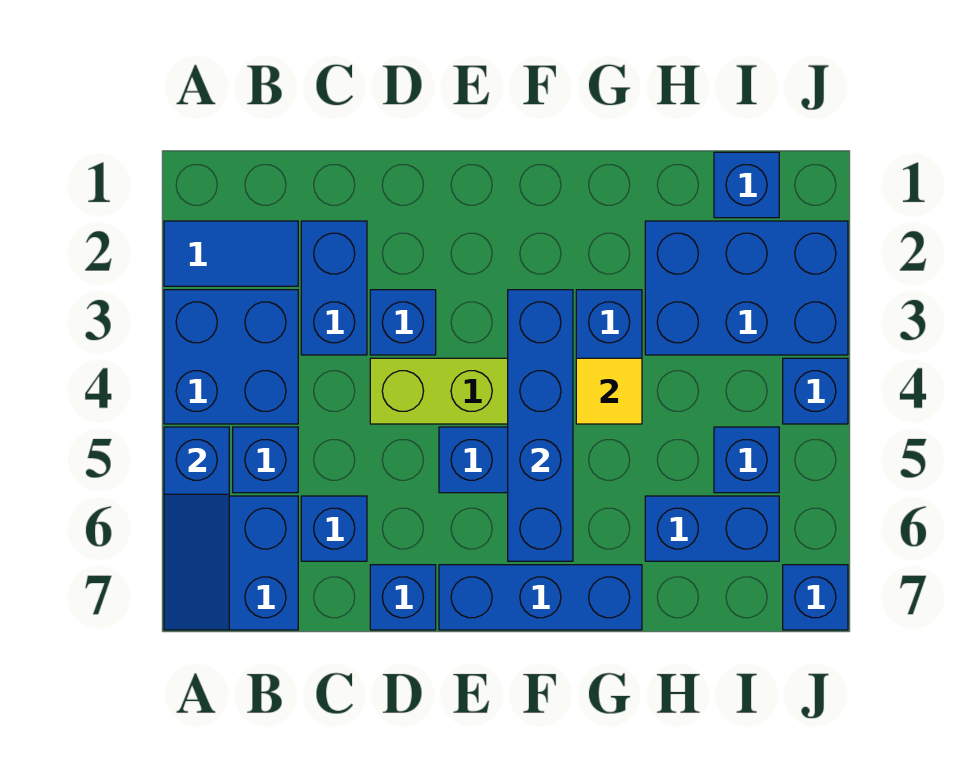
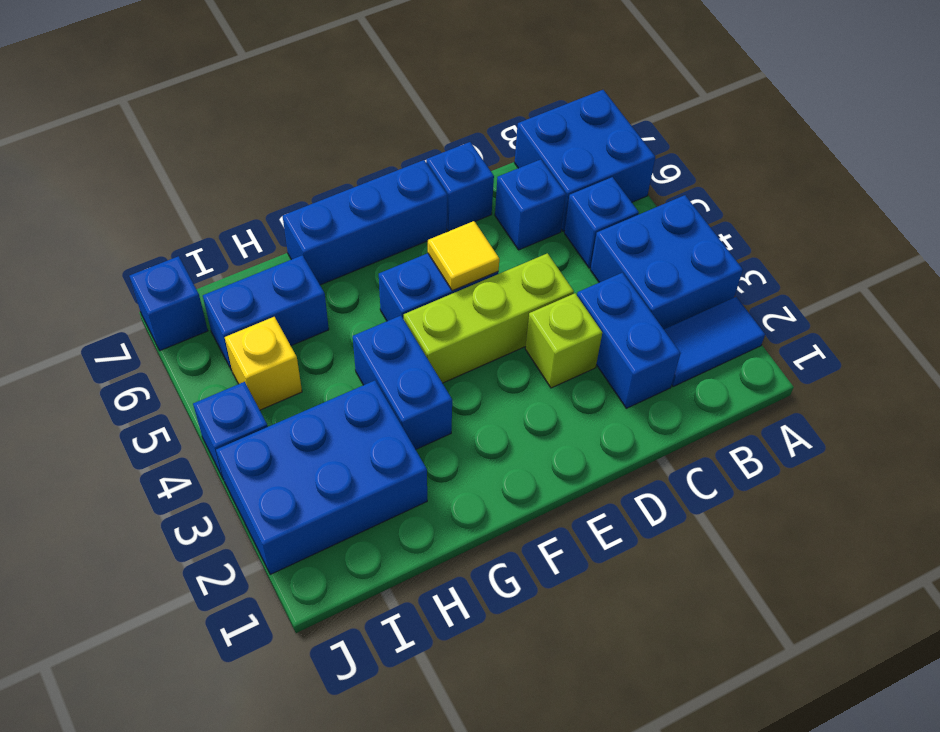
blue 1x3 slope [164,427,229,630] -> none
blue 1x1 brick [370,290,436,355] -> lime 1x1 brick [525,293,602,388]
blue 1x4 brick [508,290,573,561] -> none
yellow 1x1 tile [576,358,642,424] -> yellow 1x1 tile moved to [428,221,499,291]
blue 1x1 brick [714,152,779,218] -> none
blue 1x1 brick [714,427,779,493] -> yellow 1x1 brick [225,317,302,410]

